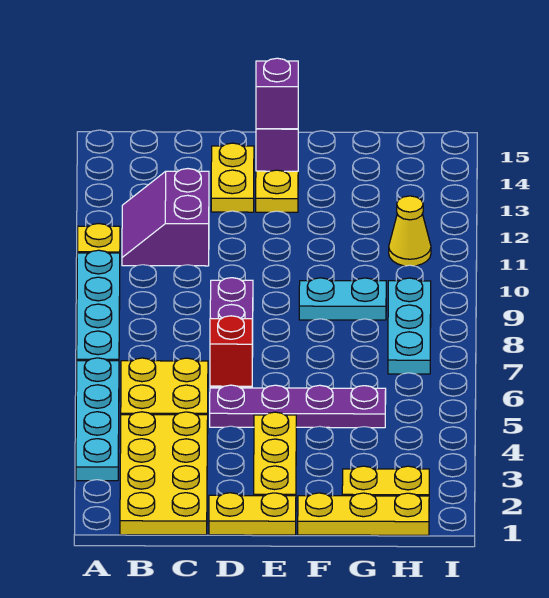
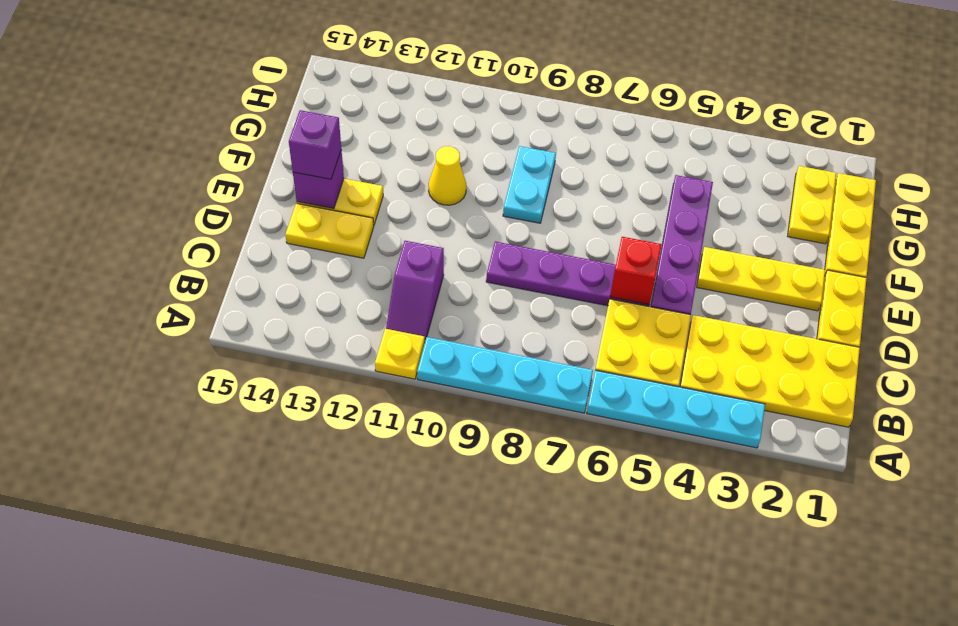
purple 2x2 slope [122,169,209,266] -> purple 1x2 slope [386,241,444,341]
cyan 1x3 plate [388,278,431,374] -> none
yellow 1x1 cone [389,196,431,266] -> yellow 1x1 cone moved to [429,146,466,205]

